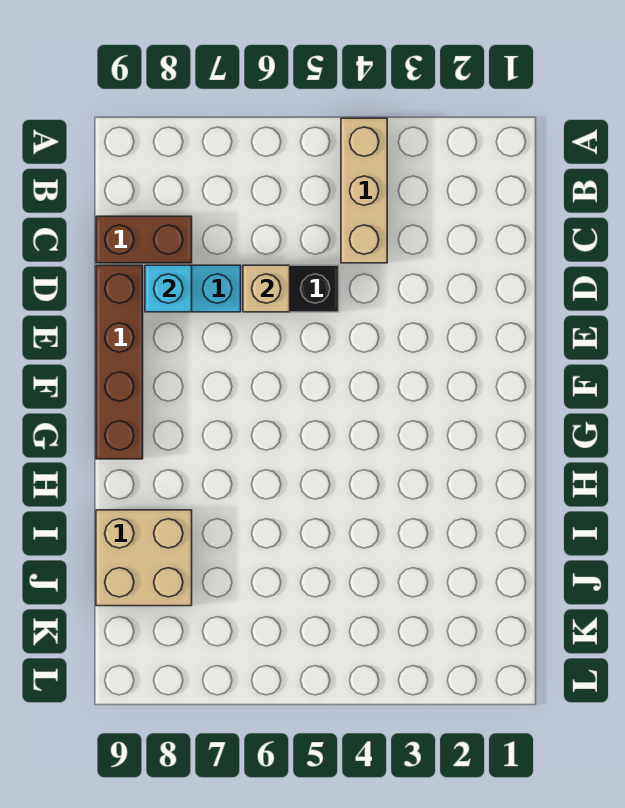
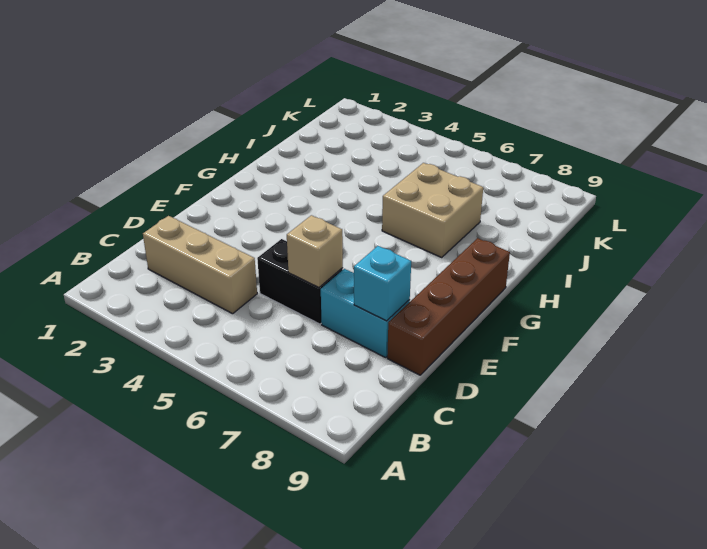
tan 1x3 brick [341,118,387,263] -> tan 1x3 brick turned to [143,216,257,314]
brown 1x2 brick [96,216,192,263] -> none
tan 2x2 brick [96,510,192,606] -> tan 2x2 brick moved to [382,163,483,257]

